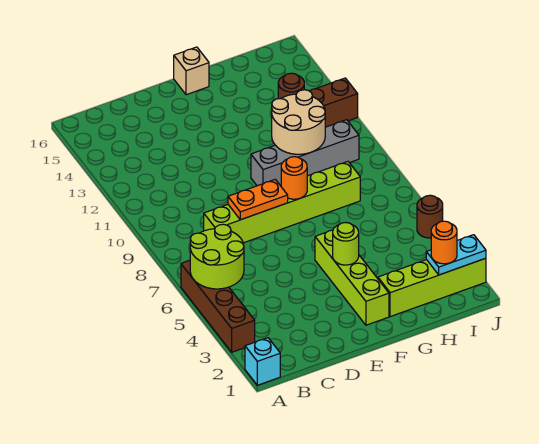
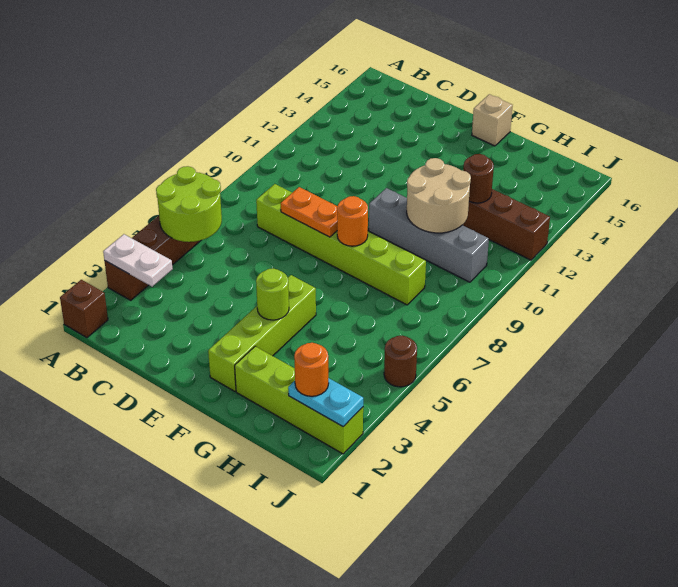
cyan 1x1 brick [245,338,280,385] -> brown 1x1 brick [60,280,108,338]
none -> white 1x2 plate [103,234,173,287]

